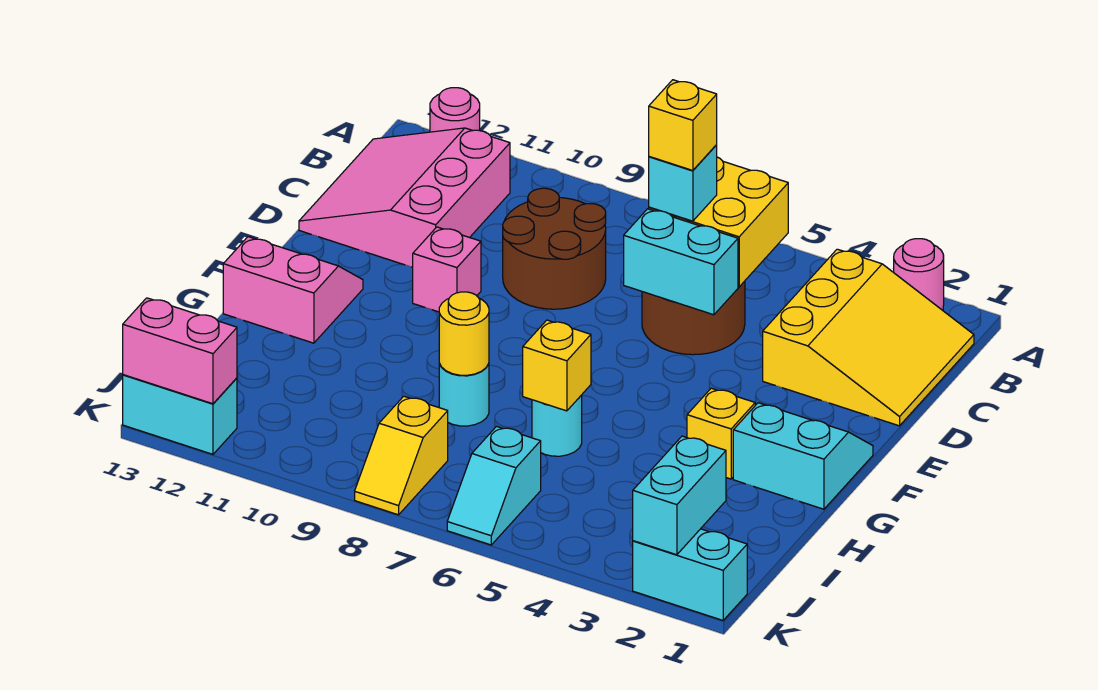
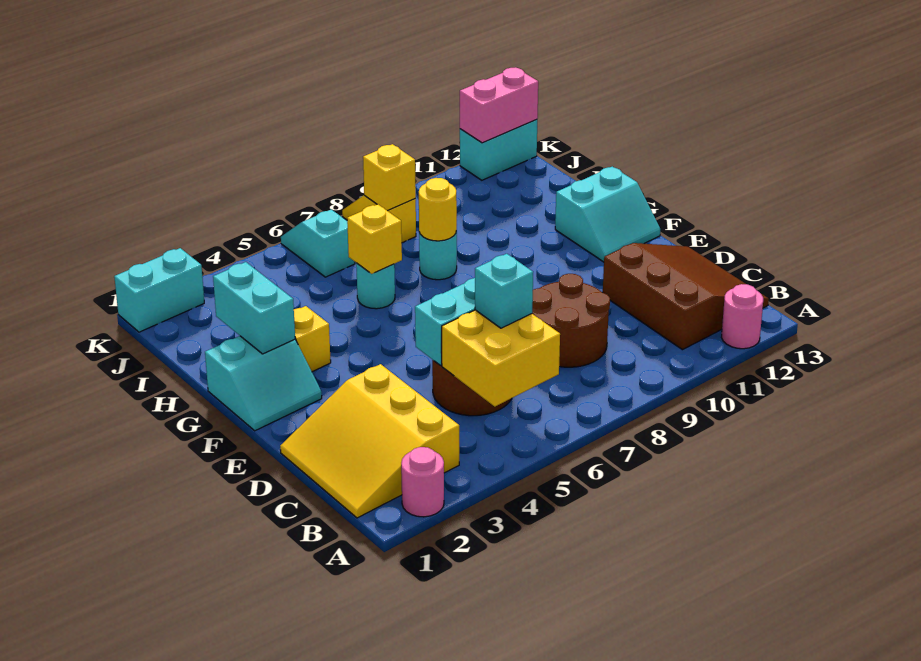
pink 3x3 slope [299,128,510,267] -> brown 3x3 slope [603,243,769,350]
yellow 1x1 brick [649,80,717,171] -> yellow 1x1 brick moved to [363,144,416,211]
pink 1x1 brick [412,227,481,312] -> none
pink 2x2 slope [223,237,363,343] -> cyan 2x2 slope [555,167,660,262]
cyan 1x2 brick [633,436,726,555] -> cyan 1x2 brick moved to [213,262,295,354]

